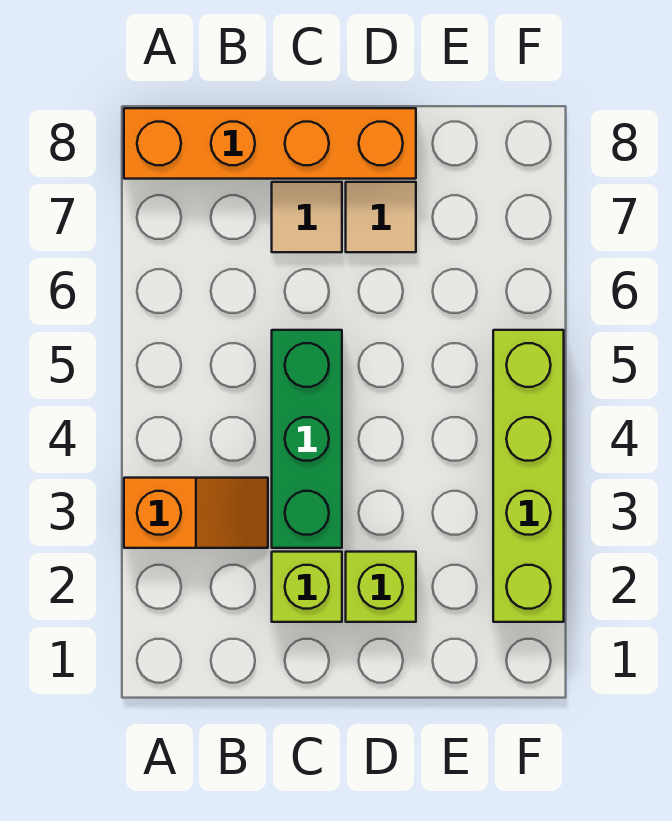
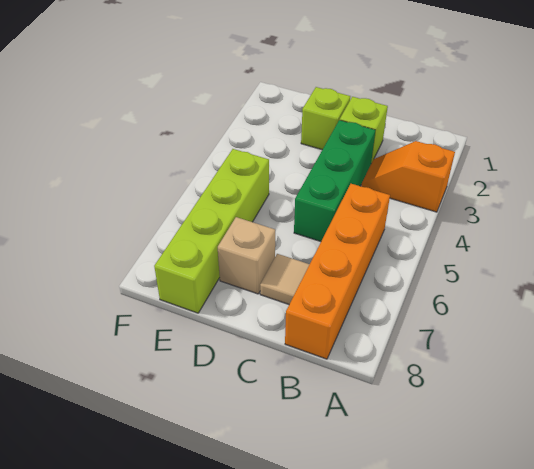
orange 1x4 brick [124,108,416,179] -> orange 1x4 brick turned to [285,184,390,359]
tan 1x1 tile [346,182,416,252] -> tan 1x1 brick [218,217,275,294]
lime 1x4 brick [493,330,564,622] -> lime 1x4 brick moved to [154,149,269,313]

